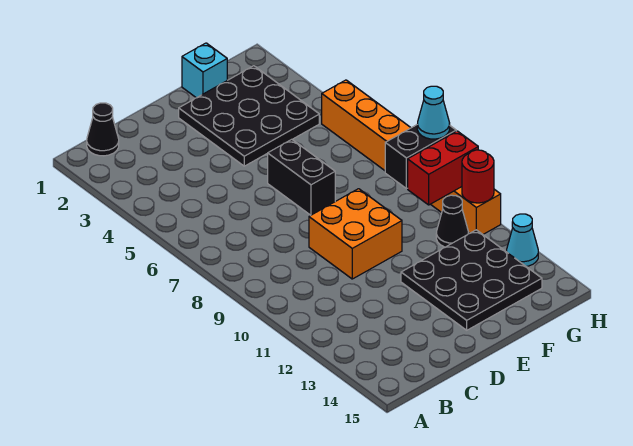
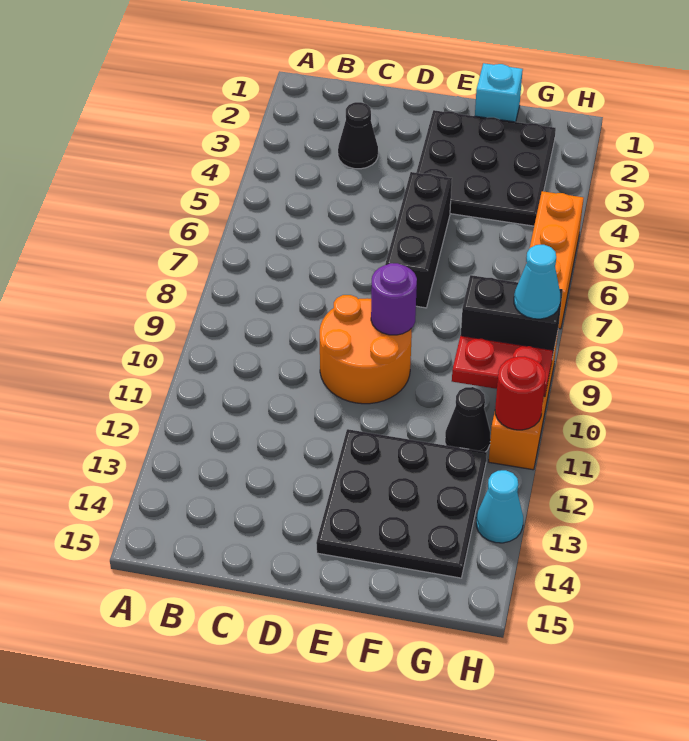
black 1x1 cone [87,103,119,156] -> black 1x1 cone moved to [338,102,378,169]
orange 2x2 brick [309,189,402,279] -> orange 2x2 round brick [320,295,412,404]
black 1x2 brick [268,139,335,215] -> black 1x3 brick [385,172,452,308]
none -> purple 1x1 round brick [371,263,417,335]
red 1x2 brick [408,131,478,205] -> red 1x2 plate [452,336,553,396]

